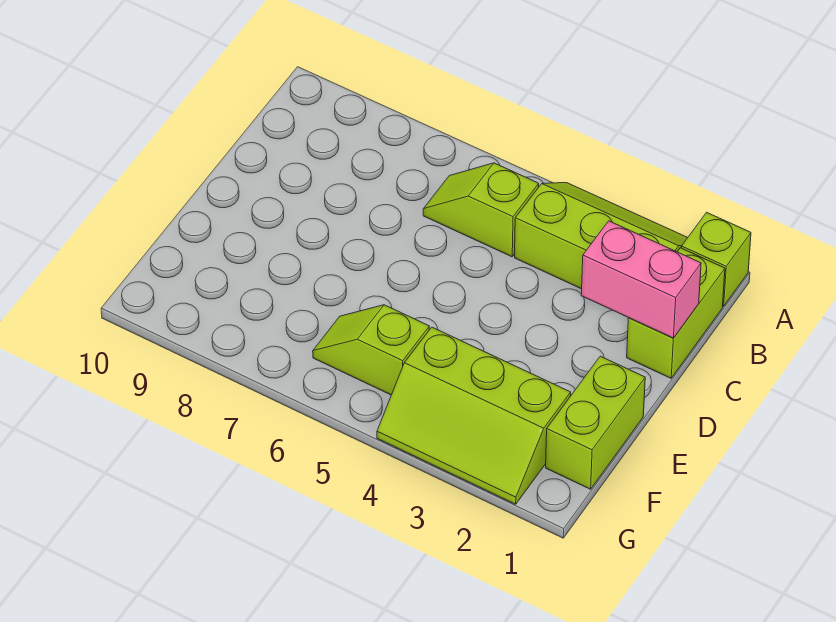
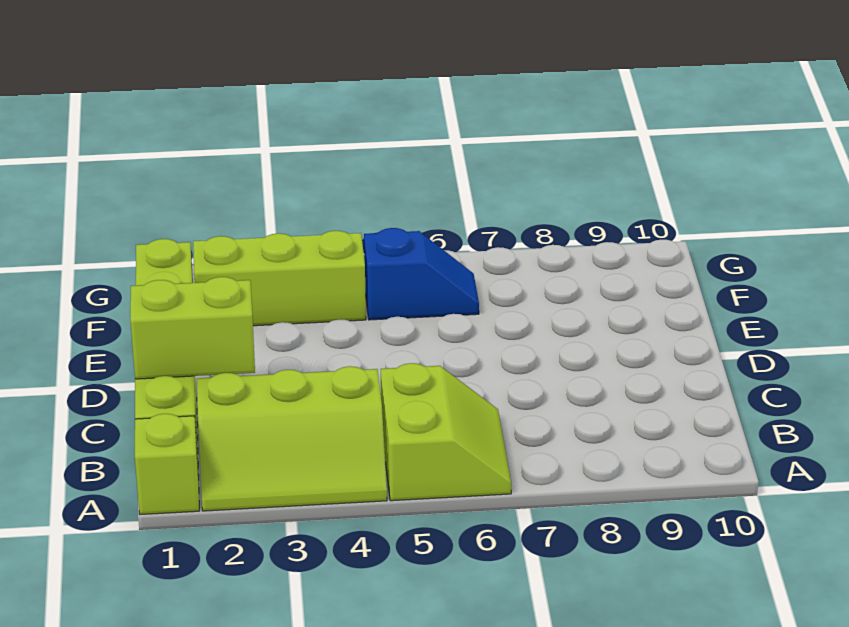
lime 1x2 slope [423,163,539,257] -> lime 2x2 slope [381,363,511,501]
pink 1x2 brick [581,221,701,338] -> lime 1x2 brick [130,277,255,379]
lime 1x2 slope [313,305,429,395] -> blue 1x2 slope [364,228,479,320]

